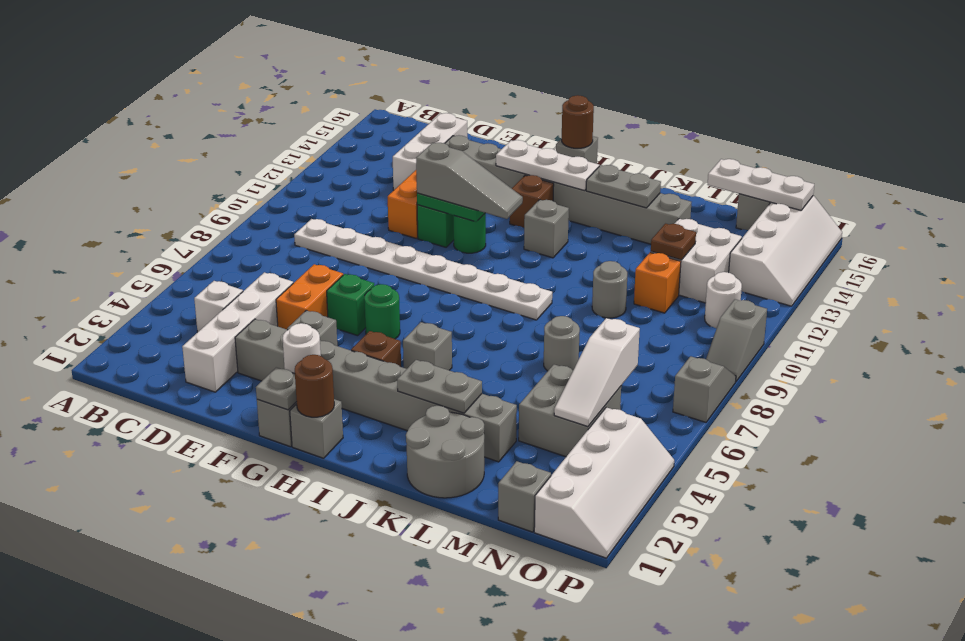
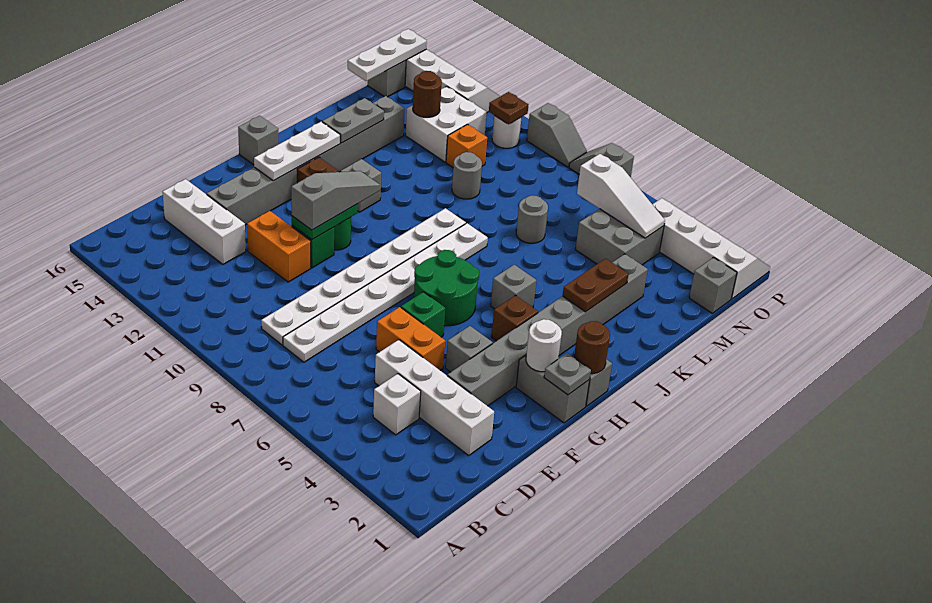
none -> white 1x8 plate [283,223,488,362]
green 1x1 round brick [364,284,400,339] -> green 2x2 round brick [414,250,479,326]
brown 1x1 round brick [562,95,594,148] -> brown 1x1 round brick moved to [413,71,442,117]
grey 1x2 plate [397,360,482,413] -> brown 1x2 plate [563,259,629,312]
grey 2x2 round brick [406,406,484,498] -> none
brown 1x1 plate [651,224,696,260] -> brown 1x1 plate moved to [489,92,528,124]

